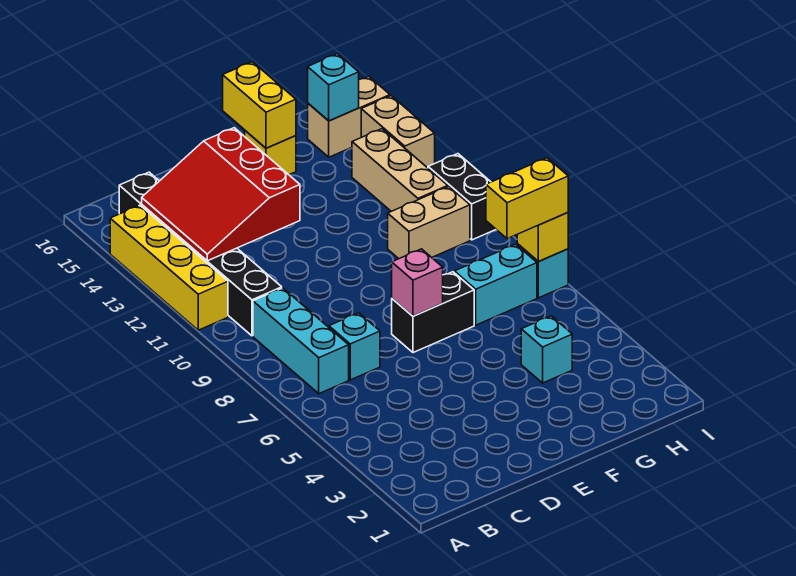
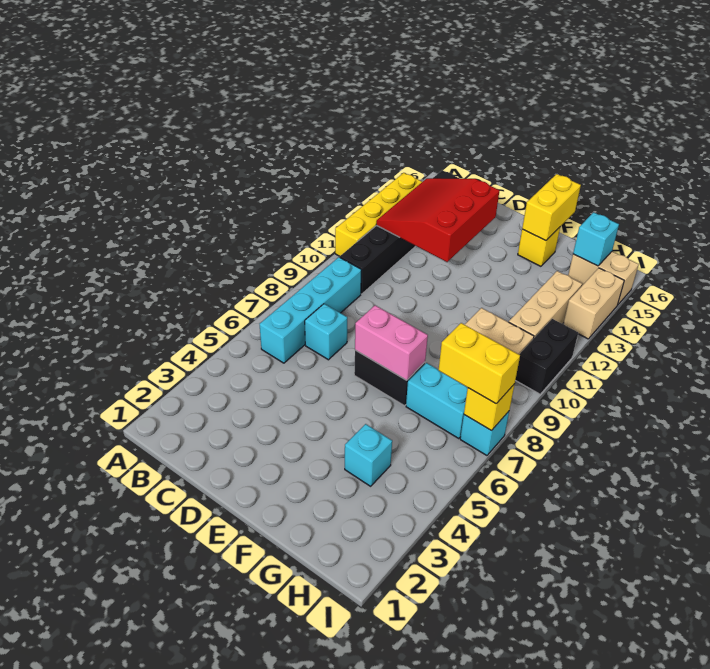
cyan 1x3 brick [253,288,349,394] -> cyan 1x4 brick [260,257,361,363]
pink 1x1 brick [392,249,443,316] -> pink 1x2 brick [355,305,428,380]

